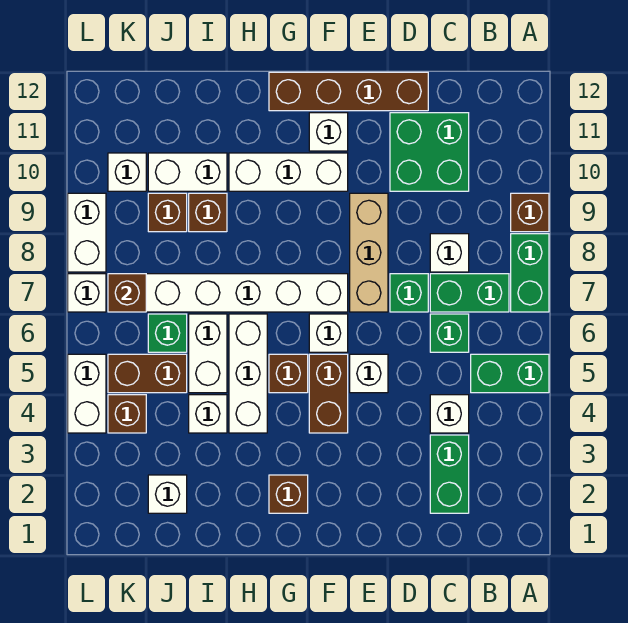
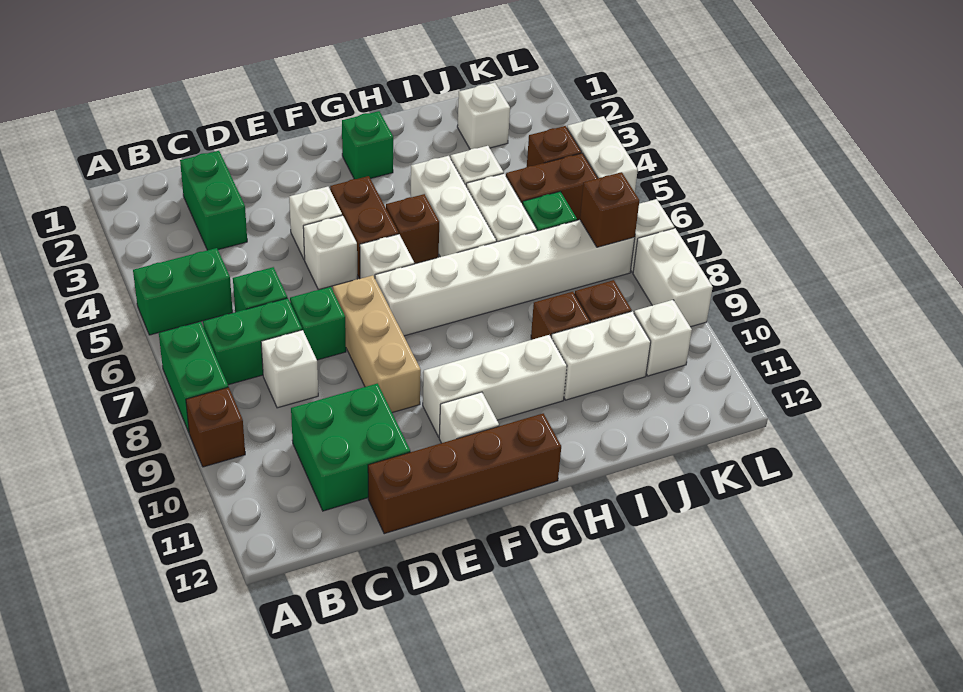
white 1x1 brick [430,395,469,433] -> white 1x1 brick moved to [289,187,342,260]
brown 1x1 brick [269,475,308,513] -> green 1x1 brick [342,111,393,179]

